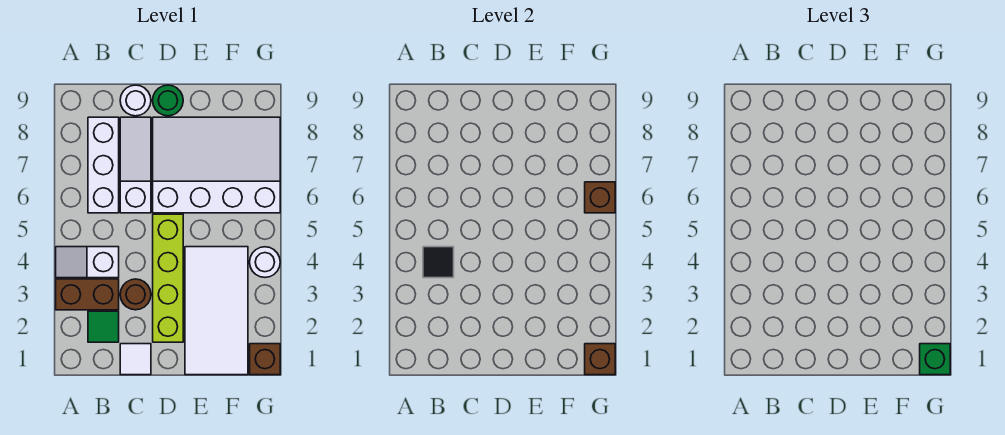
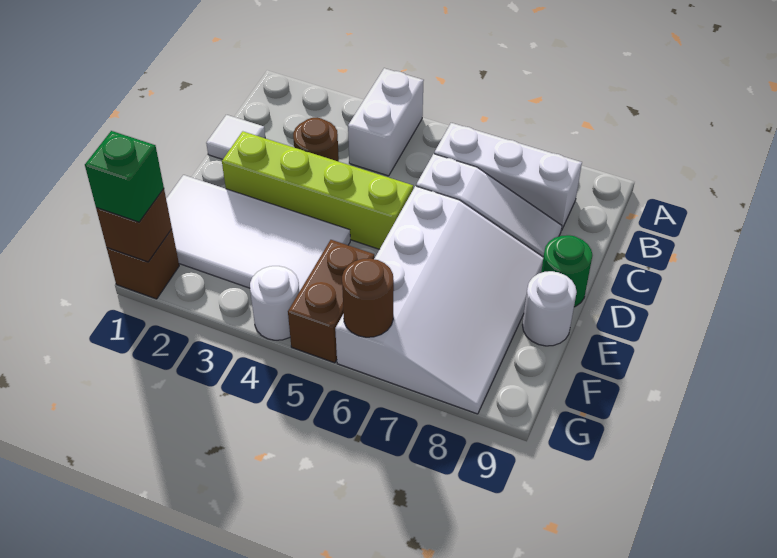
brown 1x2 brick [56,279,119,310] -> brown 1x2 brick moved to [288,240,374,363]
white 1x2 slope [56,247,119,278] -> white 1x2 brick [348,68,424,176]
green 1x1 tile [88,311,119,342] -> none
black 1x1 tile [423,247,454,278] -> none
white 1x1 round brick [120,85,151,116] -> white 1x1 round brick moved to [523,271,577,346]
brown 1x1 brick [585,182,615,213] -> brown 1x1 round brick [342,258,394,337]

